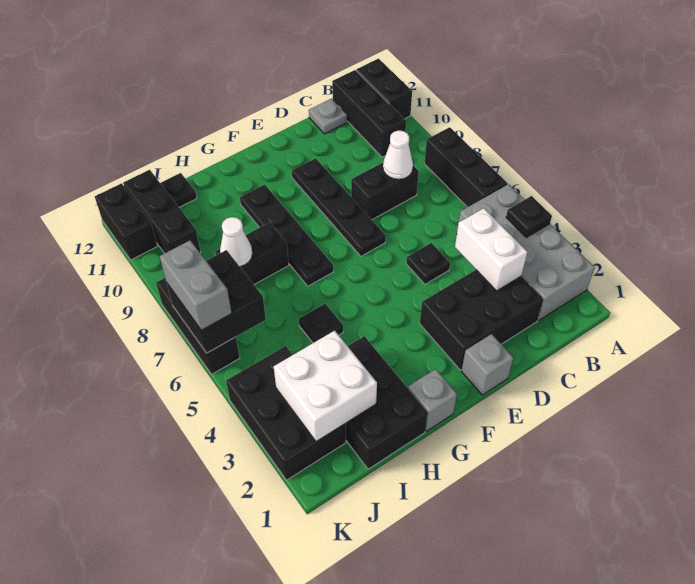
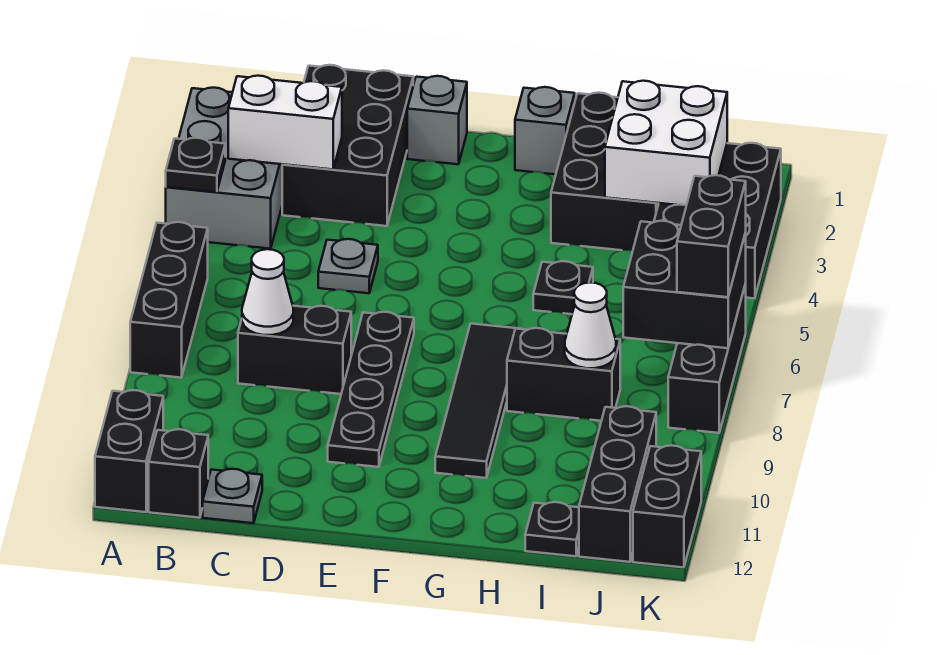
grey 2x4 brick [459,184,595,320] -> grey 2x3 brick [166,88,282,249]
black 1x3 brick [332,70,406,157] -> black 1x1 brick [149,429,208,518]
black 2x3 brick [420,270,544,370] -> black 2x3 brick turned to [282,65,413,226]
white 1x2 brick [455,208,527,291] -> white 1x2 brick turned to [228,76,342,169]
black 1x1 plate [406,243,450,284] -> grey 1x1 plate [318,239,378,293]
black 1x4 plate [240,184,333,286] -> black 1x4 tile [435,324,519,478]
grey 1x2 brick [160,240,232,330] -> black 1x2 brick [677,175,746,297]

